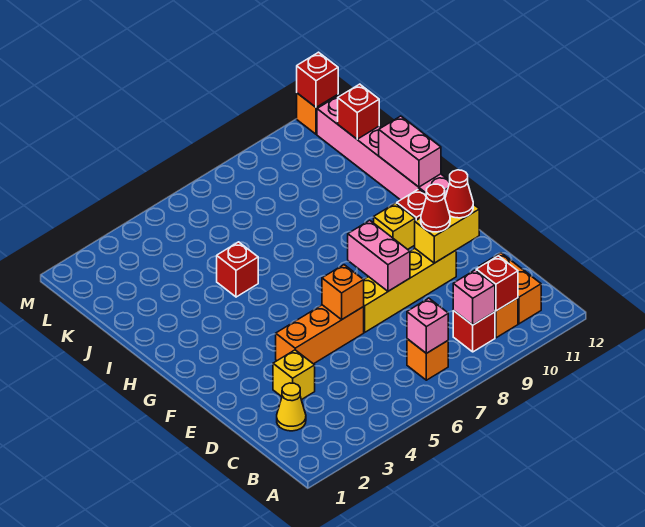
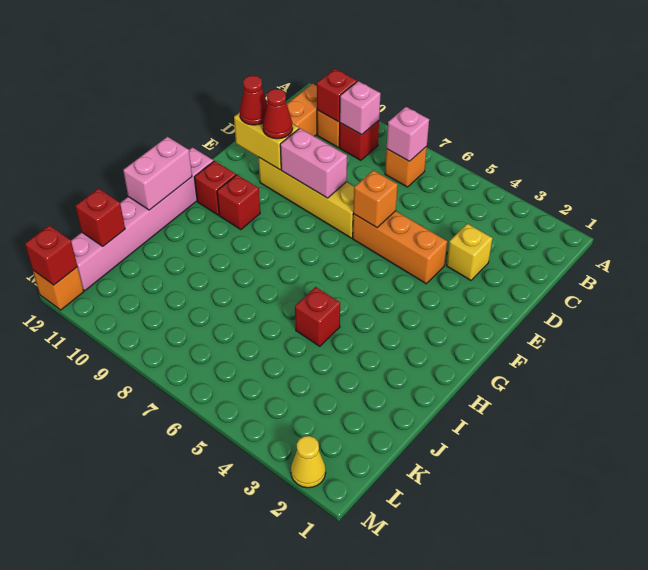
yellow 1x1 cone [277,383,306,431] -> yellow 1x1 cone moved to [291,436,326,488]
pink 1x2 brick [348,220,410,291] -> pink 1x2 brick turned to [280,128,347,198]
yellow 1x1 brick [374,203,415,249] -> red 1x1 brick [217,175,260,230]

